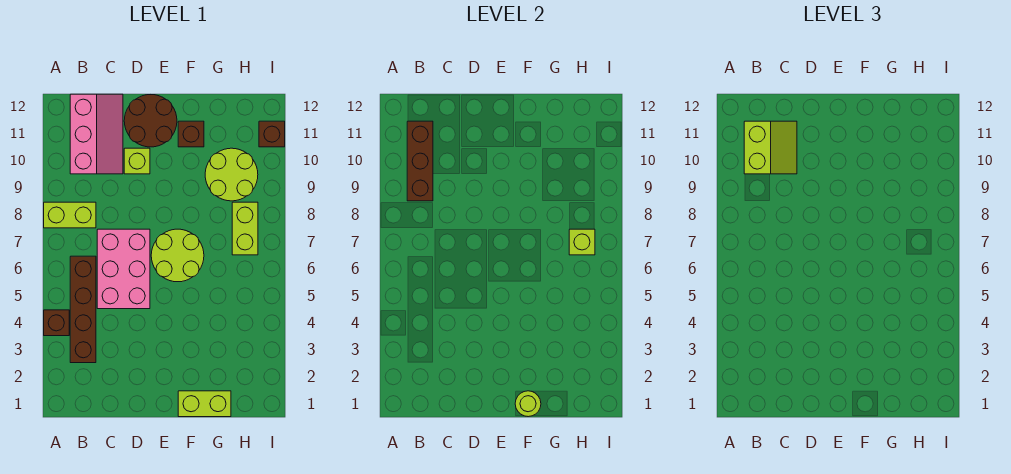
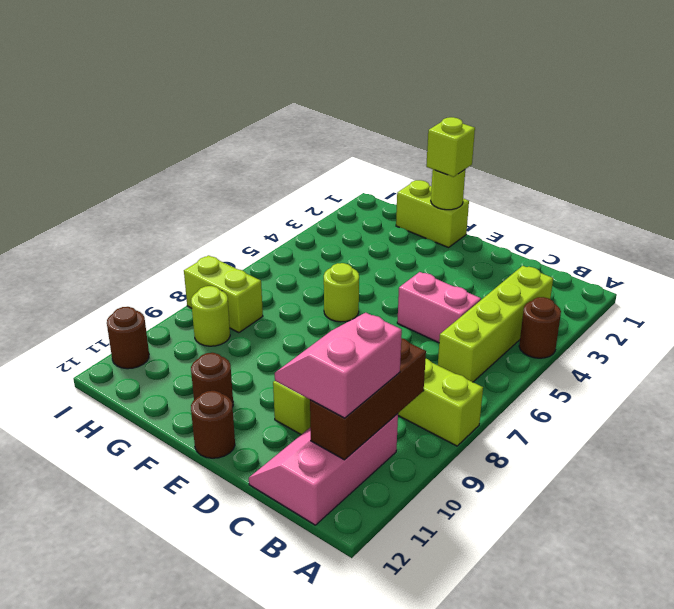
brown 1x1 brick [44,310,69,336] -> brown 1x1 round brick [519,297,561,358]
brown 1x4 brick [70,256,96,363] -> lime 1x4 brick [438,266,553,382]
lime 2x2 slope [744,121,797,174] -> pink 2x2 slope [275,313,402,418]
pink 2x3 brick [97,229,150,309] -> pink 1x2 brick [397,272,481,343]
brown 2x2 round brick [124,95,177,147] -> brown 1x1 round brick [191,391,235,458]
lime 2x2 round brick [151,229,204,282] -> lime 1x1 round brick [324,263,359,322]
brown 1x1 brick [178,121,204,147] -> brown 1x1 round brick [191,353,233,407]
lime 2x2 round brick [205,148,258,201] -> lime 1x1 round brick [191,286,230,346]
lime 1x2 brick [232,202,258,255] -> lime 1x2 brick turned to [184,255,263,333]
lime 1x1 brick [569,229,595,255] -> lime 1x1 brick moved to [426,117,475,177]
brown 1x1 brick [259,121,285,147] -> brown 1x1 round brick [107,307,149,369]

